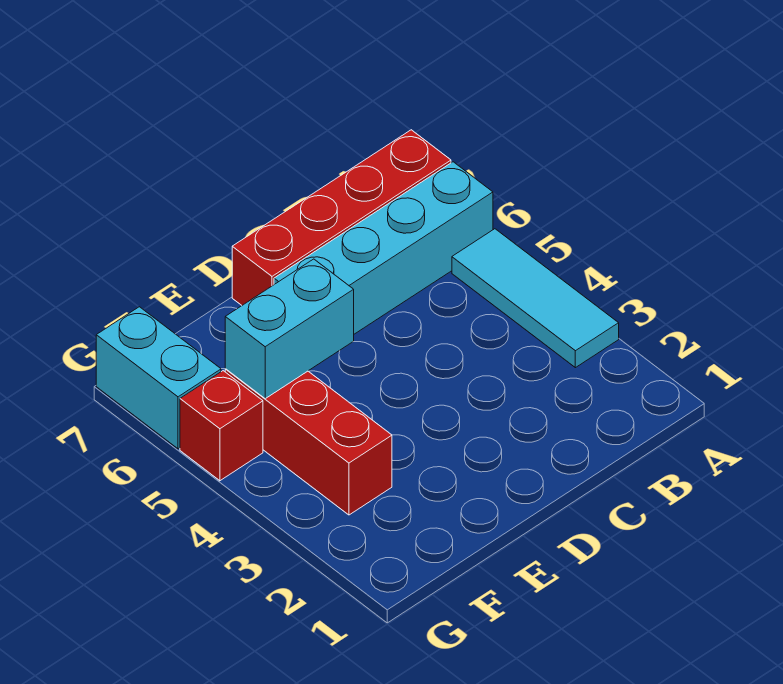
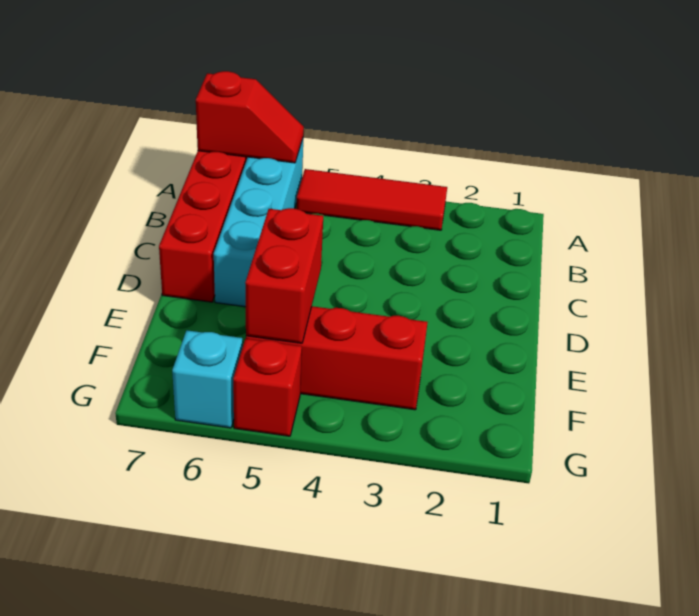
cyan 1x3 tile [452,229,619,368] -> red 1x3 tile [296,169,447,230]
none -> red 1x2 slope [196,71,304,163]
cyan 1x2 brick [225,259,354,399] -> red 1x2 brick [245,208,323,343]
cyan 1x2 brick [96,307,221,449] -> cyan 1x1 brick [172,330,243,428]

